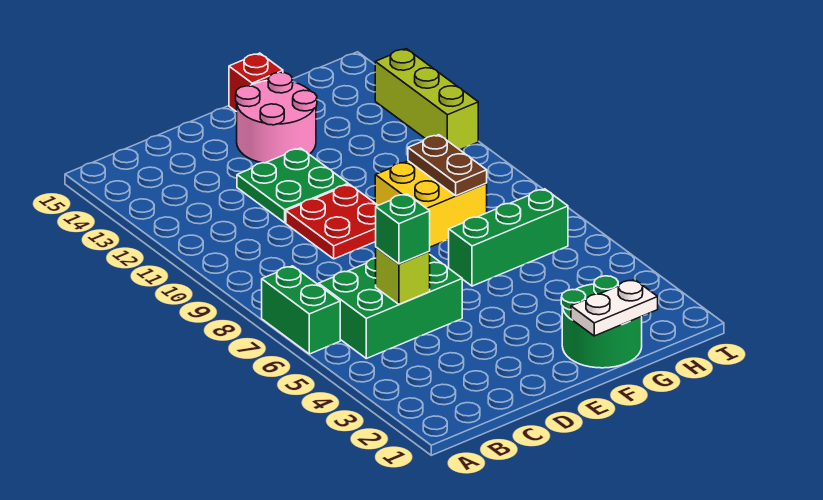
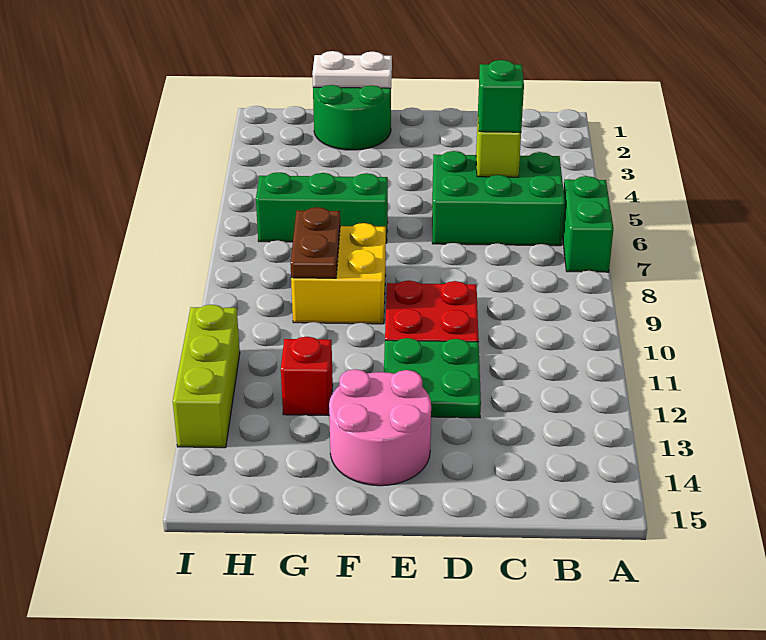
red 1x1 brick [229,53,283,112] -> red 1x1 brick moved to [281,336,333,415]

